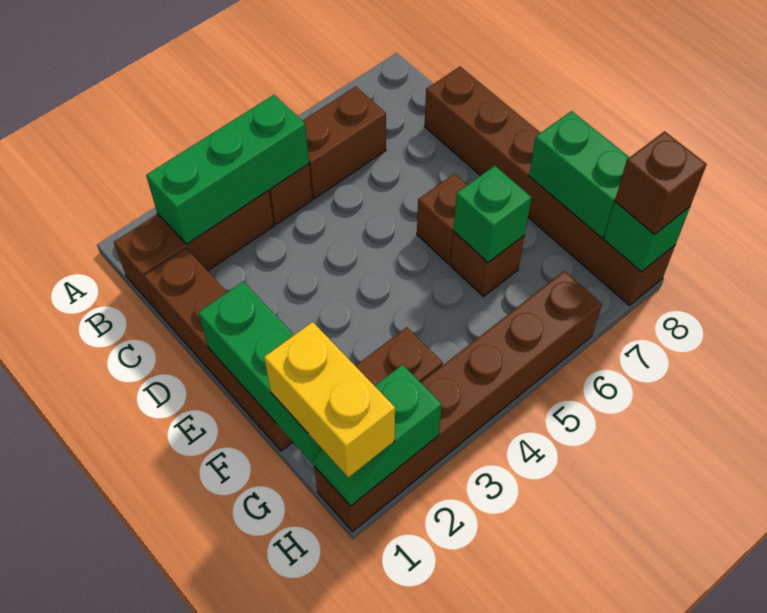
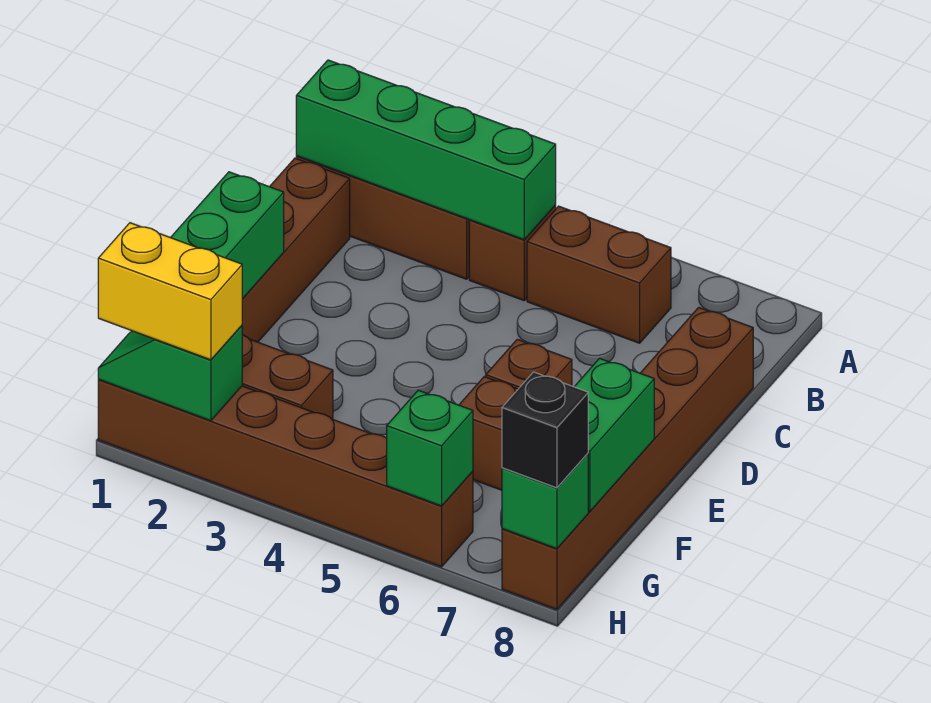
green 1x3 brick [146,95,309,244] -> green 1x4 brick [296,60,556,240]
green 1x1 brick [453,166,532,262] -> green 1x1 brick moved to [387,390,473,506]
yellow 1x2 brick [264,322,395,477] -> yellow 1x2 brick turned to [98,223,242,360]
brown 1x1 brick [615,131,707,234] -> black 1x1 brick [502,372,588,488]

